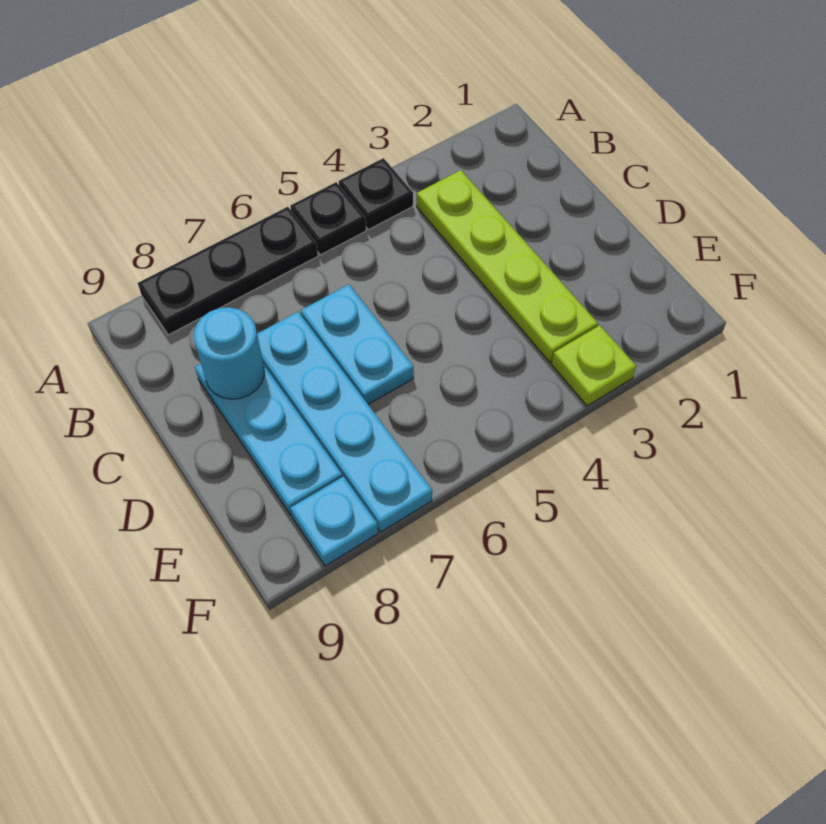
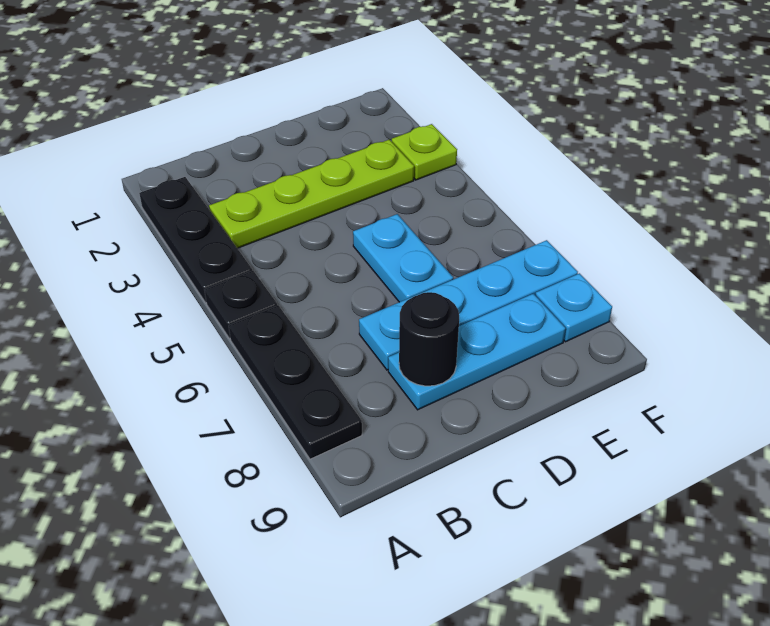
black 1x1 plate [339,158,413,230] -> black 1x3 plate [139,177,252,303]
cyan 1x2 plate [301,284,414,404] -> cyan 1x2 plate turned to [353,214,453,302]
cyan 1x1 round brick [194,307,264,399] -> black 1x1 round brick [399,292,459,386]

